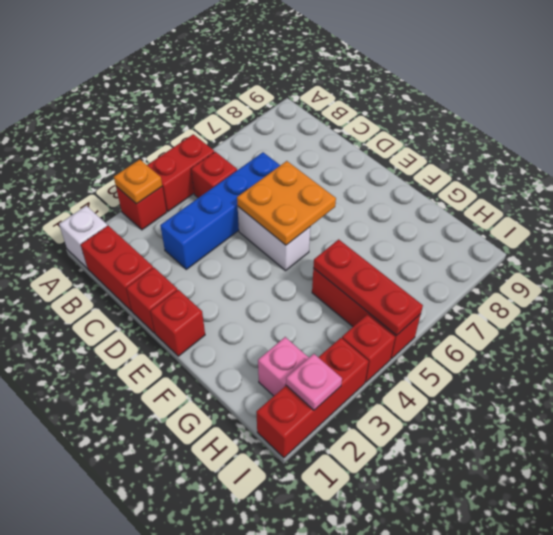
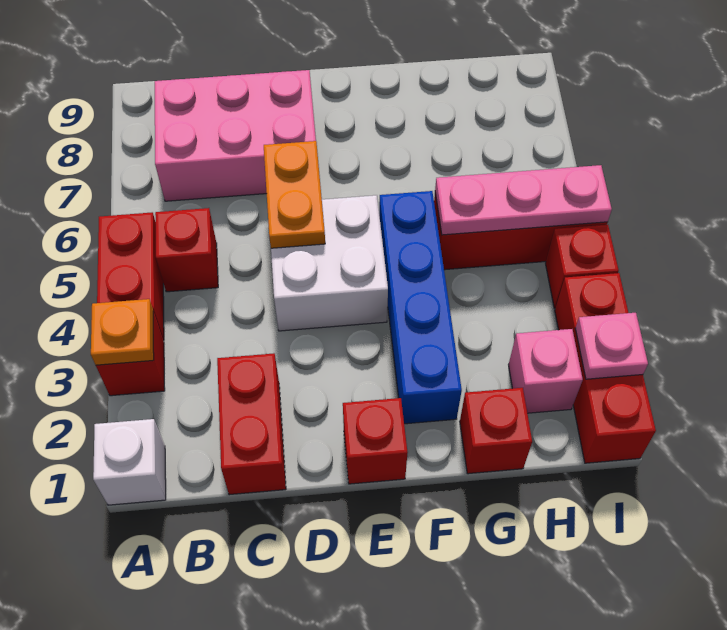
red 1x2 brick [81,226,153,311] -> red 1x2 brick turned to [217,353,286,495]
none -> pink 2x3 brick [155,70,316,201]
blue 1x4 brick [160,152,280,269] -> blue 1x4 brick moved to [379,191,462,424]
red 1x1 brick [126,268,177,333] -> red 1x1 brick moved to [460,388,532,474]
white 1x2 brick [238,207,310,270] -> white 2x2 brick [271,195,388,331]
orange 2x2 plate [237,161,336,245] -> orange 1x2 plate [264,141,325,248]
red 1x3 plate [313,239,423,336] -> pink 1x3 plate [435,165,612,235]

